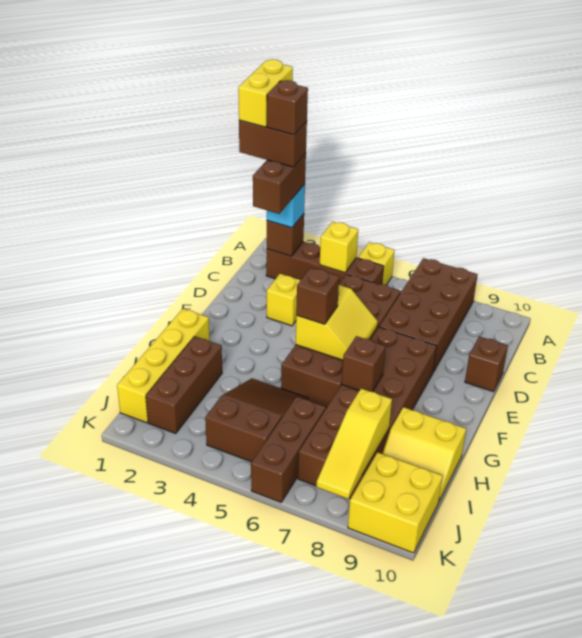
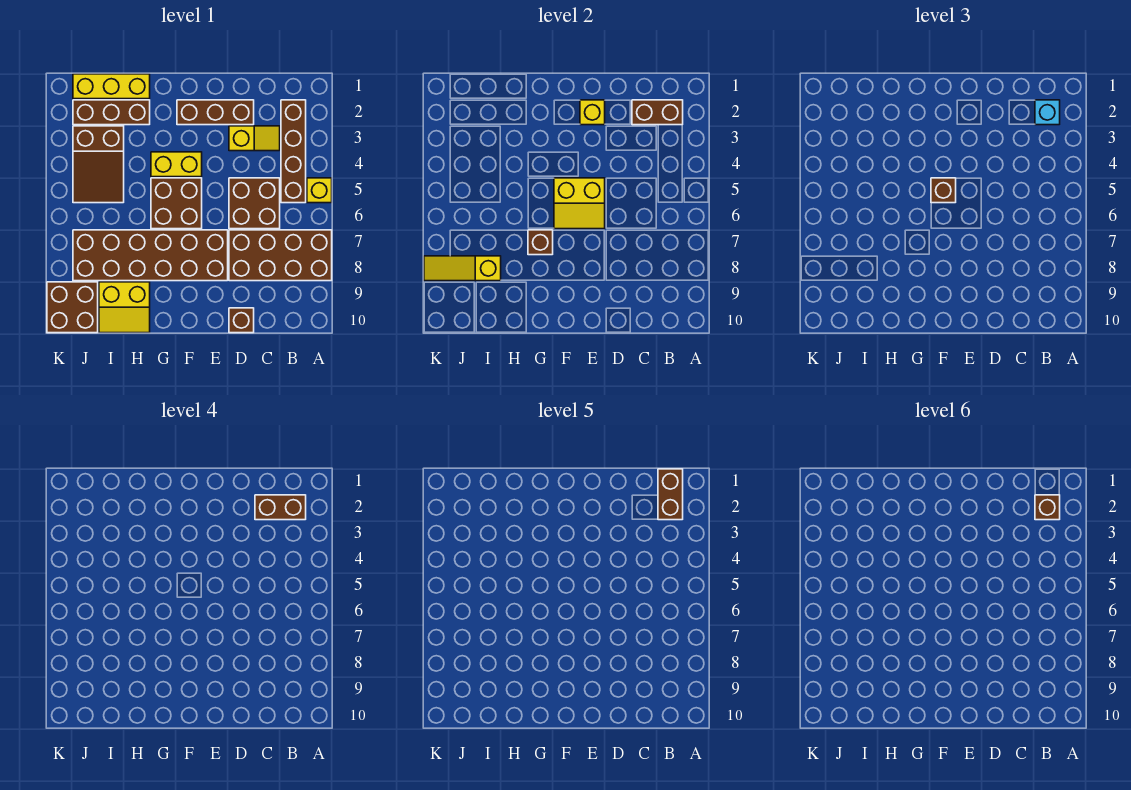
yellow 1x2 brick [238,59,293,127] -> yellow 1x2 brick moved to [151,152,202,177]
brown 1x1 brick [267,214,304,256] -> brown 1x2 brick [632,100,683,125]
yellow 1x1 brick [320,222,358,273] -> yellow 1x1 brick moved to [580,100,605,125]
yellow 1x4 brick [117,309,210,423] -> yellow 1x3 brick [73,74,150,99]
brown 2x3 slope [205,378,308,462] -> brown 2x3 slope turned to [73,126,124,203]
yellow 2x2 slope [383,407,466,501] -> yellow 2x2 slope turned to [99,282,150,333]
brown 1x3 brick [251,397,326,502] -> brown 1x3 brick moved to [177,100,254,125]
yellow 2x2 brick [348,452,443,553] -> brown 2x2 brick [47,282,98,333]

